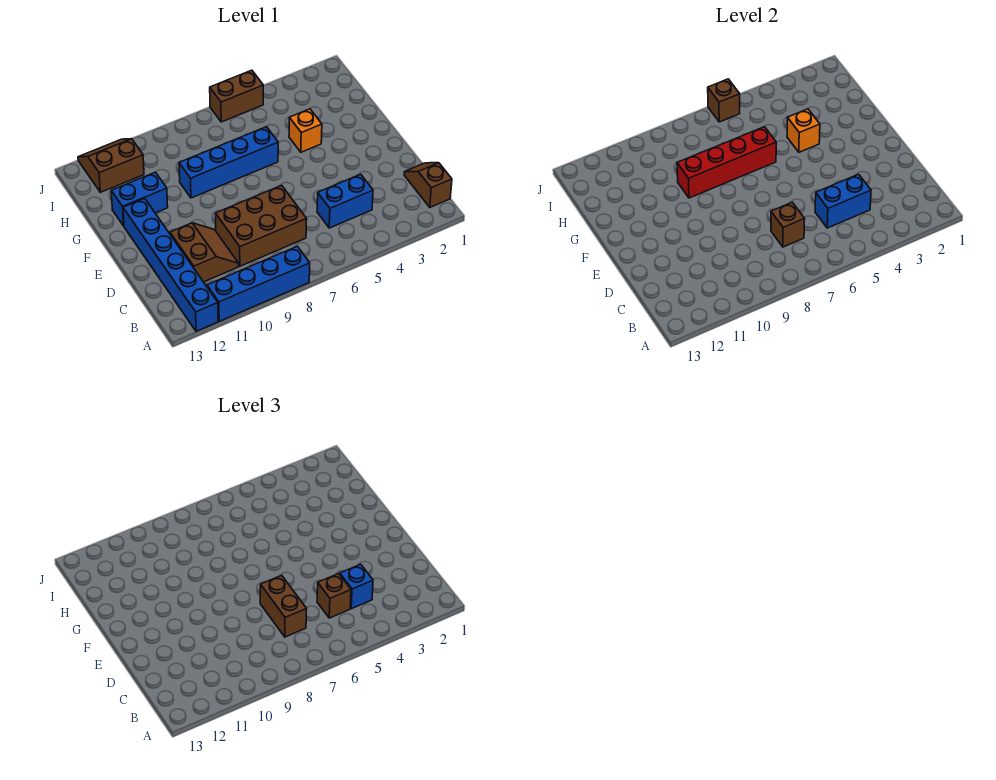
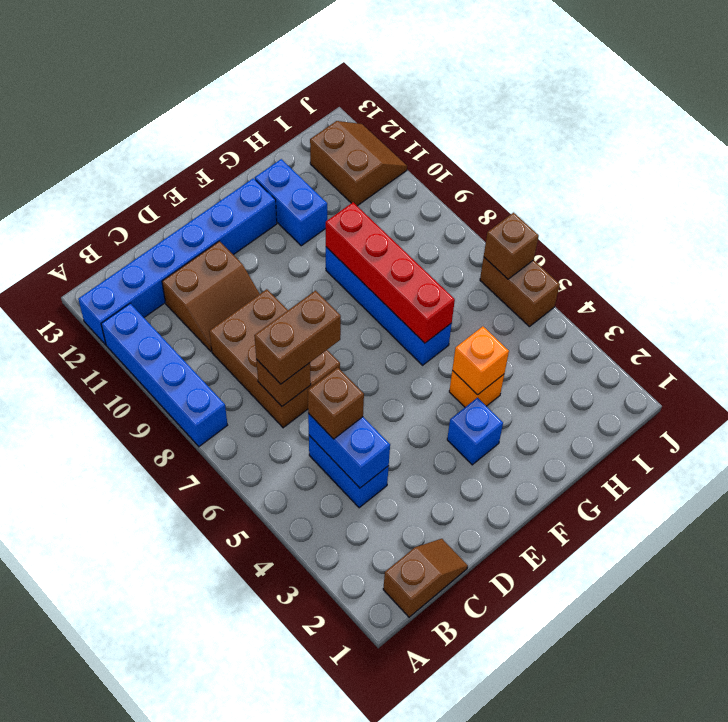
blue 1x1 brick [340,564,373,609] -> blue 1x1 brick moved to [447,398,503,465]

